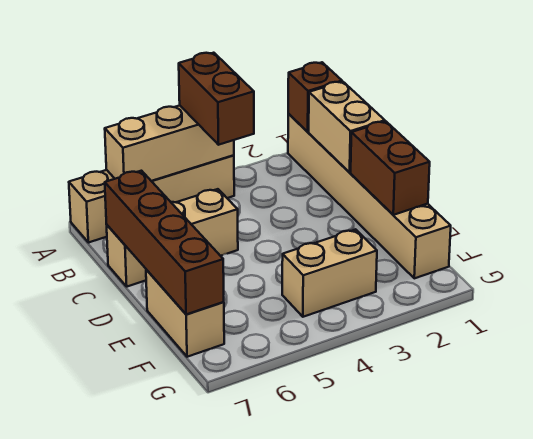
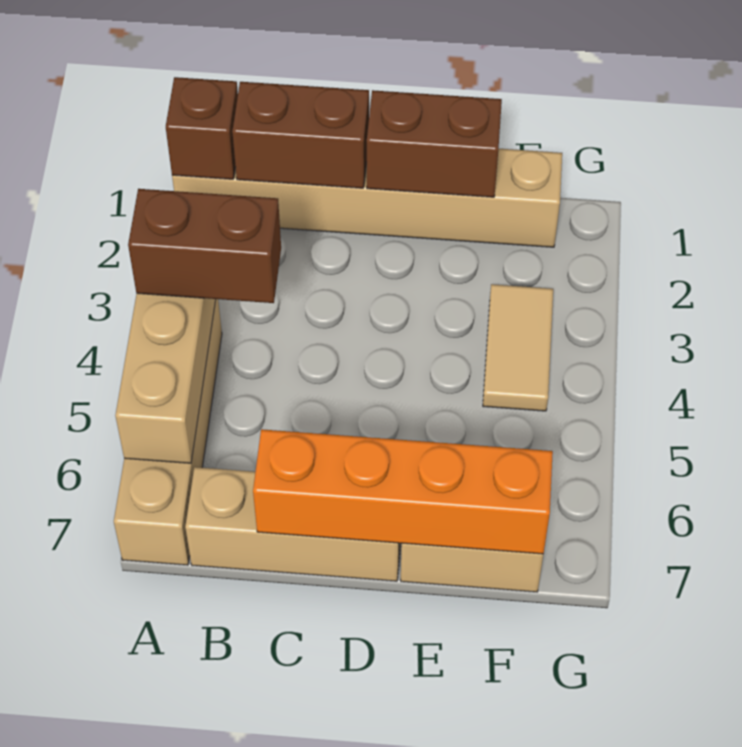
tan 1x2 brick [309,82,385,173] -> brown 1x2 brick [232,82,369,188]
tan 1x3 brick [107,189,238,287] -> tan 1x3 brick turned to [185,467,401,581]
brown 1x4 brick [105,171,224,314] -> orange 1x4 brick [253,429,553,554]
tan 1x2 brick [282,229,377,317] -> tan 1x2 tile [483,284,553,411]

